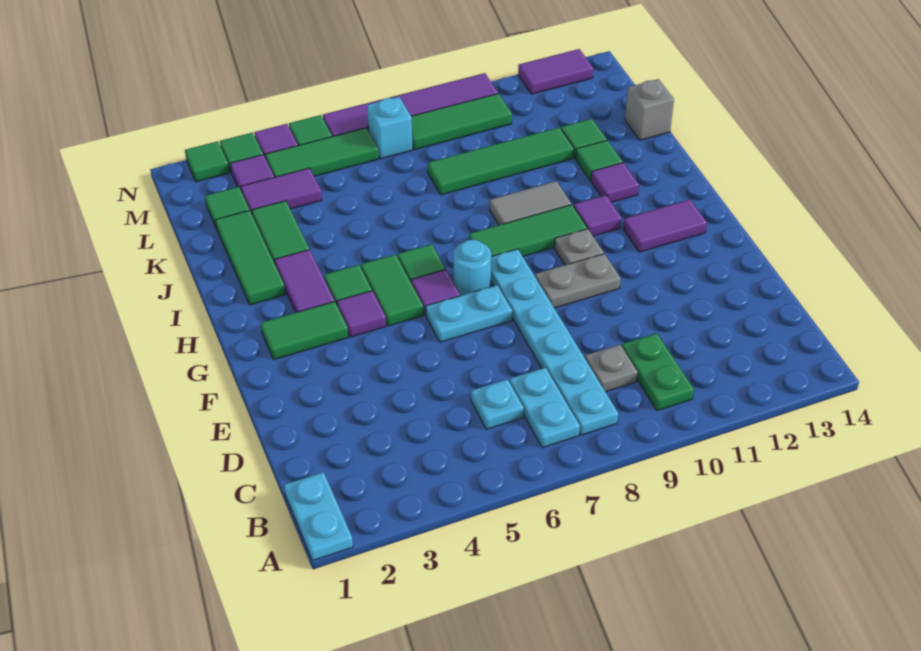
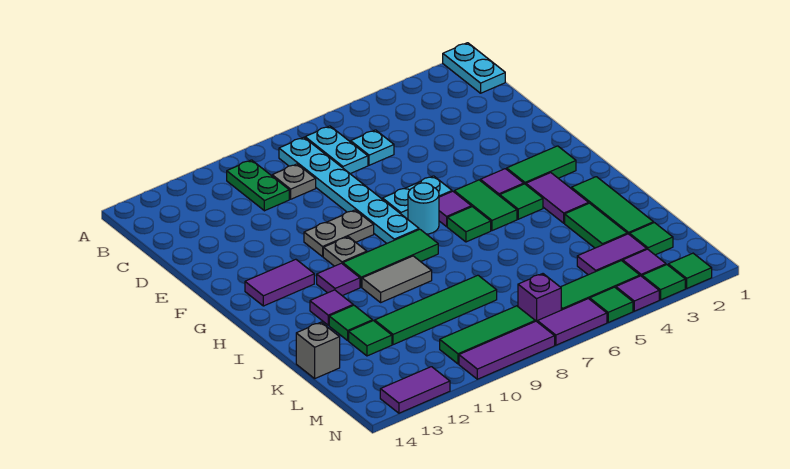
cyan 1x1 brick [367,97,413,159] -> purple 1x1 brick [518,274,561,321]

